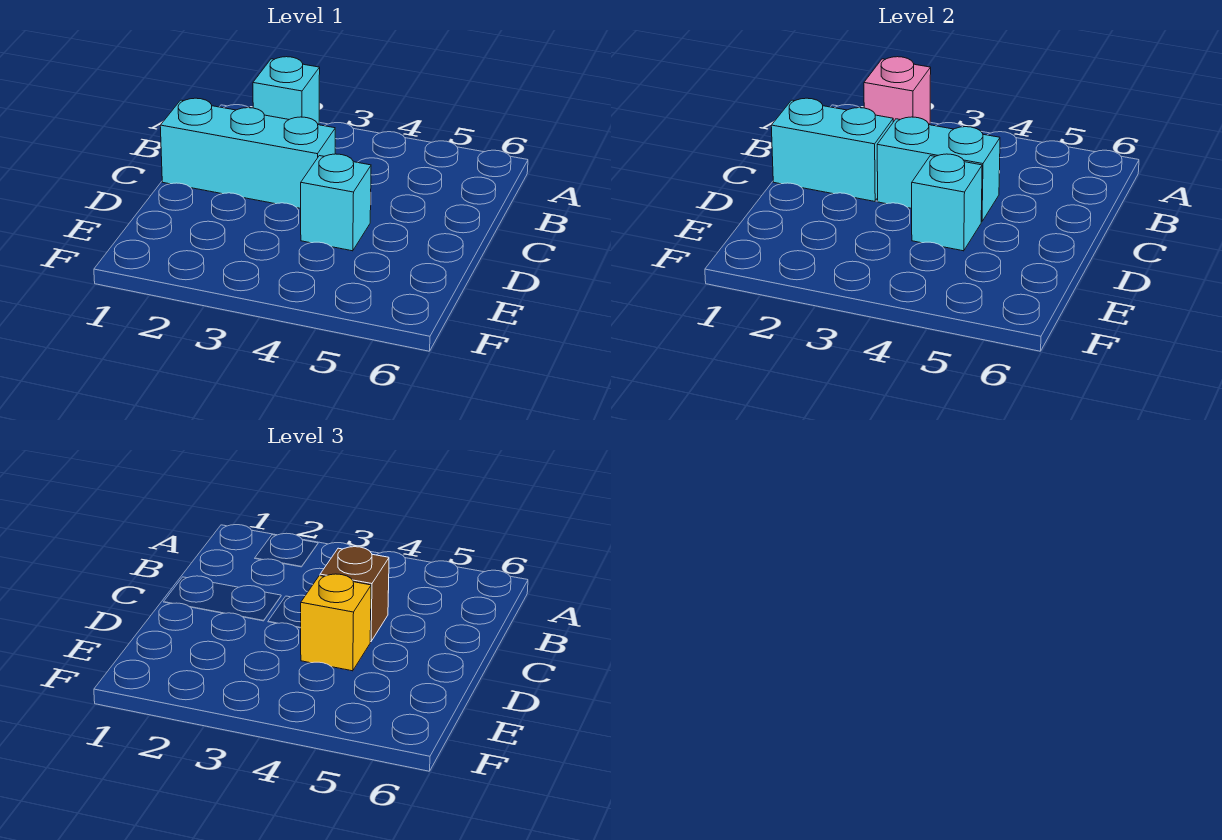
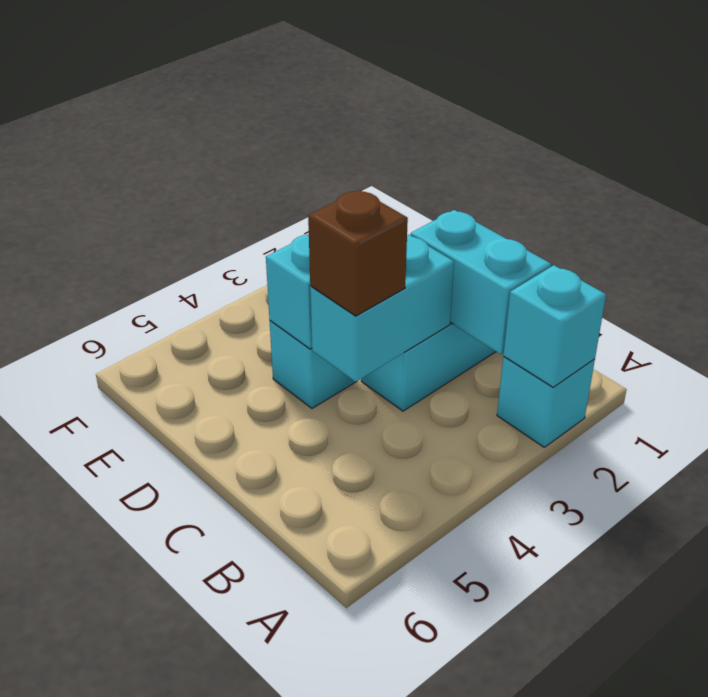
pink 1x1 brick [864,57,931,124] -> cyan 1x1 brick [503,265,606,387]
cyan 1x2 brick [771,98,893,201] -> cyan 1x2 brick turned to [411,210,551,354]
yellow 1x1 brick [301,574,371,671] -> none

